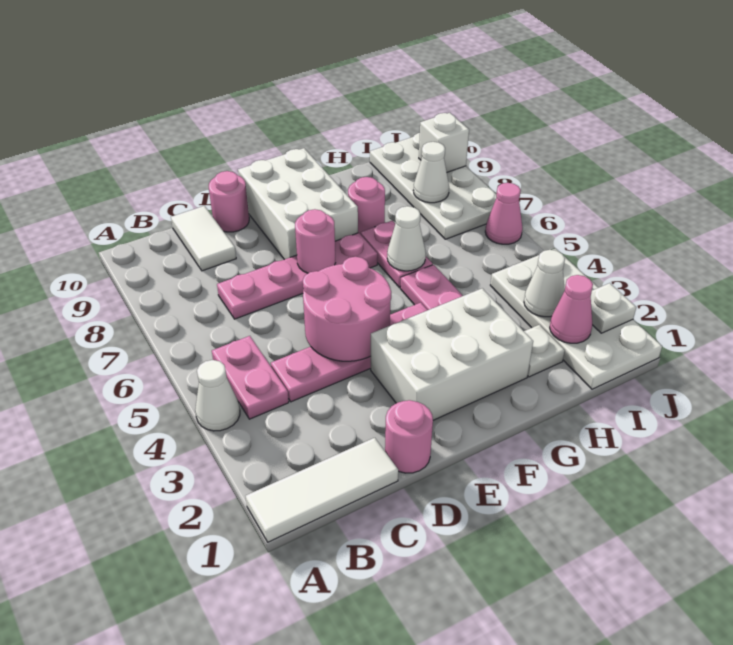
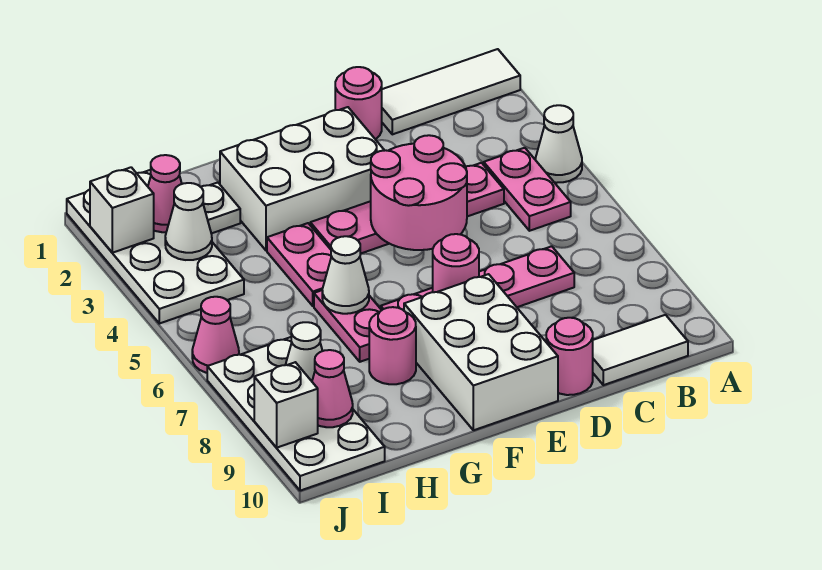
white 1x2 tile [171,206,236,271] -> white 1x2 tile turned to [593,315,688,385]
none -> pink 1x1 cone [312,350,353,427]
white 1x1 plate [591,283,636,333] -> white 1x1 brick [90,167,154,253]

